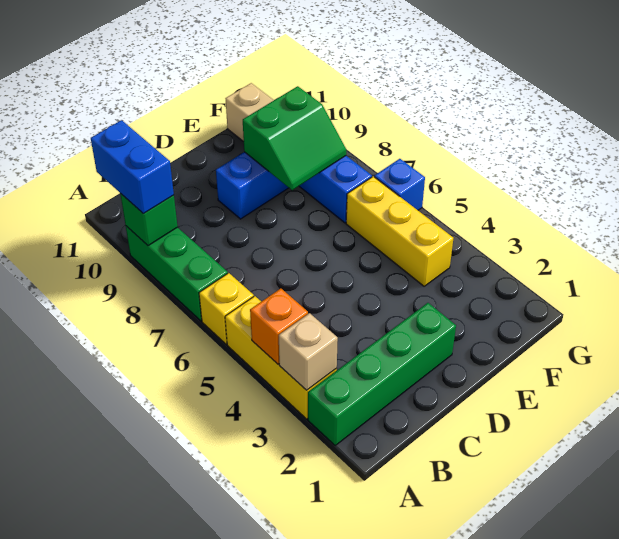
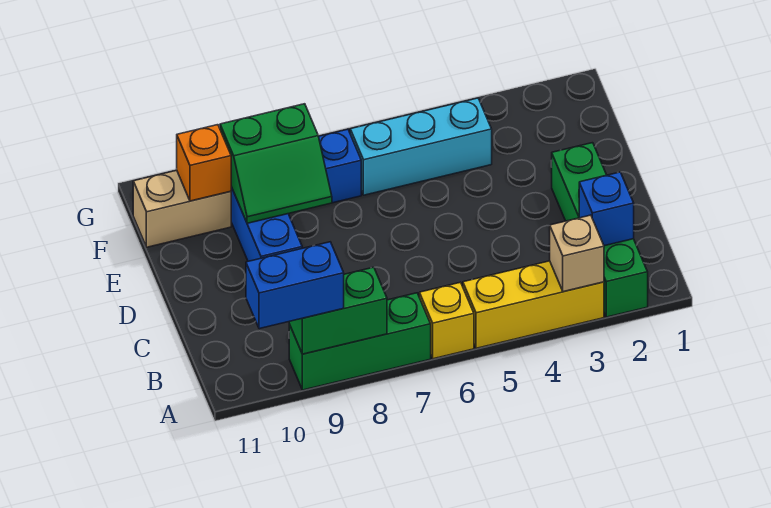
orange 1x1 brick [250,288,308,364] -> orange 1x1 brick moved to [177,125,231,201]
green 1x1 brick [120,193,178,246] -> green 1x2 brick [289,267,387,354]
green 2x2 slope [243,86,346,190] -> green 2x2 slope turned to [220,104,332,223]
yellow 1x3 brick [346,176,453,286] -> cyan 1x3 brick [350,98,492,195]
blue 1x1 brick [374,159,425,210] -> blue 1x1 brick moved to [579,172,634,246]

